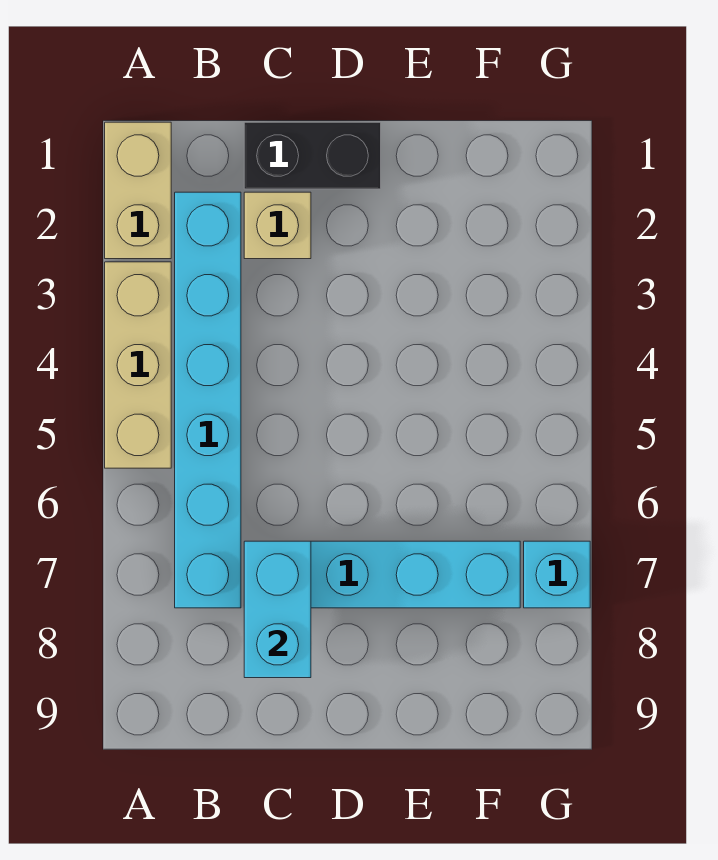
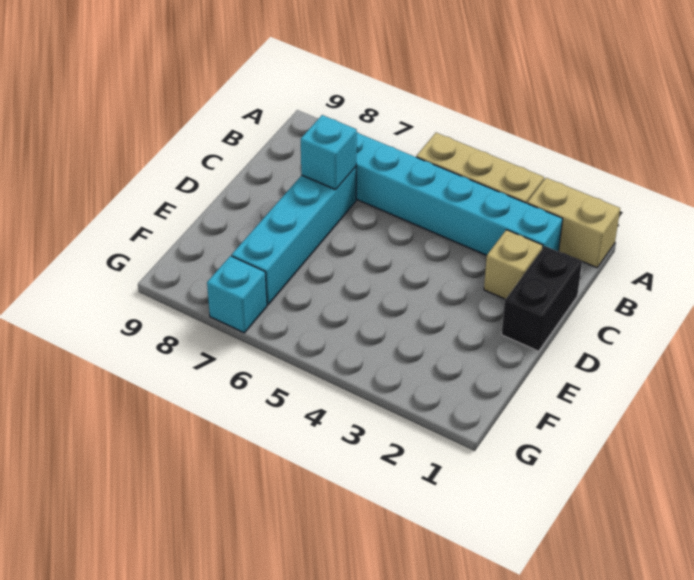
cyan 1x2 brick [244,541,311,678] -> cyan 1x1 brick [301,115,357,190]

